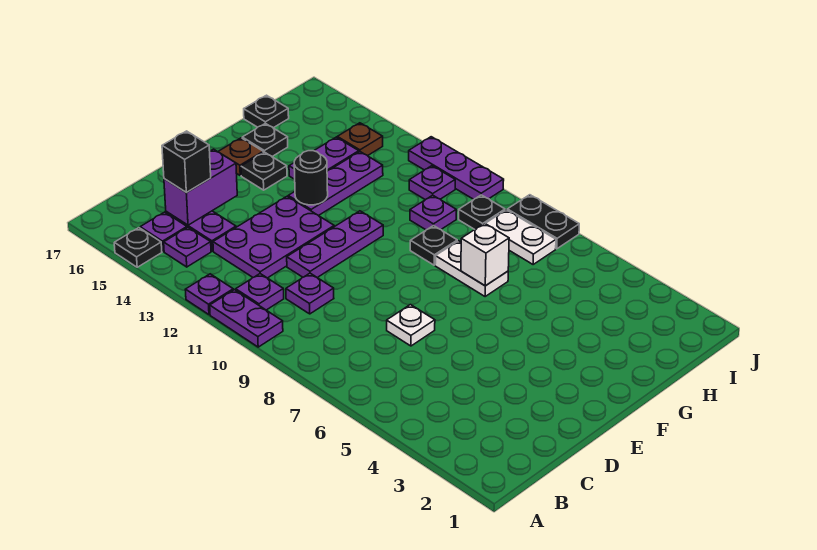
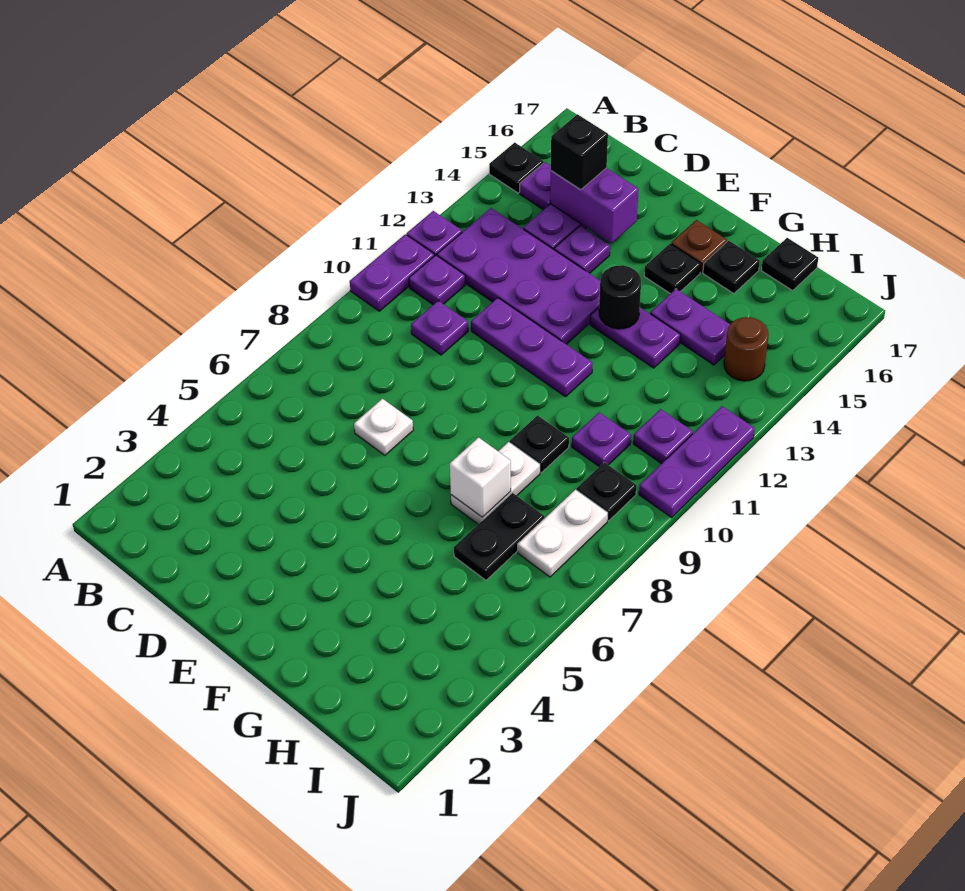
purple 1x1 plate [164,227,211,267] -> purple 1x1 plate moved to [554,226,610,273]
purple 2x3 plate [213,196,334,278] -> purple 2x4 plate [437,208,600,344]
purple 1x3 plate [288,152,383,216] -> purple 1x2 plate [590,307,680,368]
brown 1x1 plate [337,123,383,156] -> brown 1x1 round brick [724,317,769,381]
black 1x2 plate [507,195,579,249] -> black 1x2 plate moved to [454,493,544,580]

